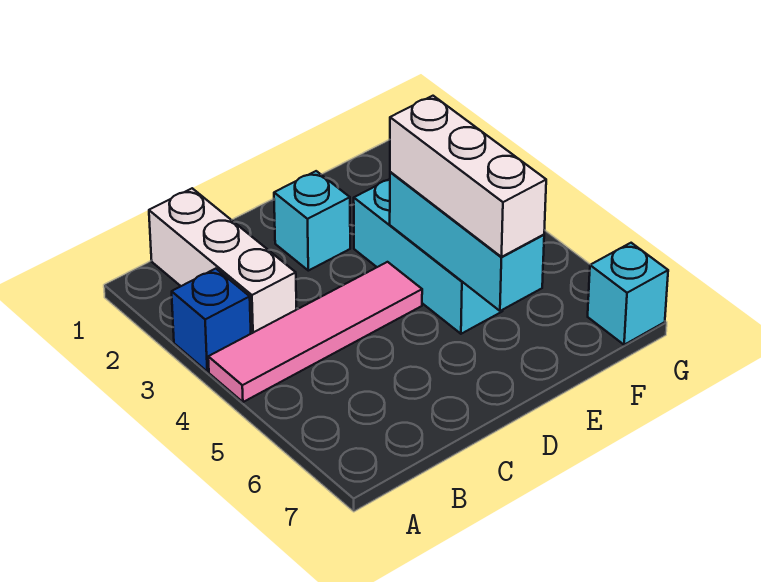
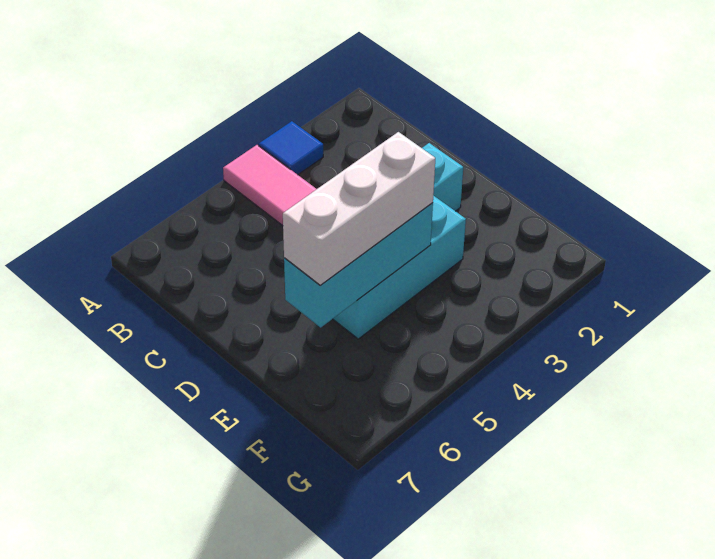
blue 1x1 brick [172,269,251,372] -> blue 1x1 tile [259,121,323,175]
white 1x3 brick [149,188,297,334] -> none
cyan 1x1 brick [588,243,668,345] -> none

